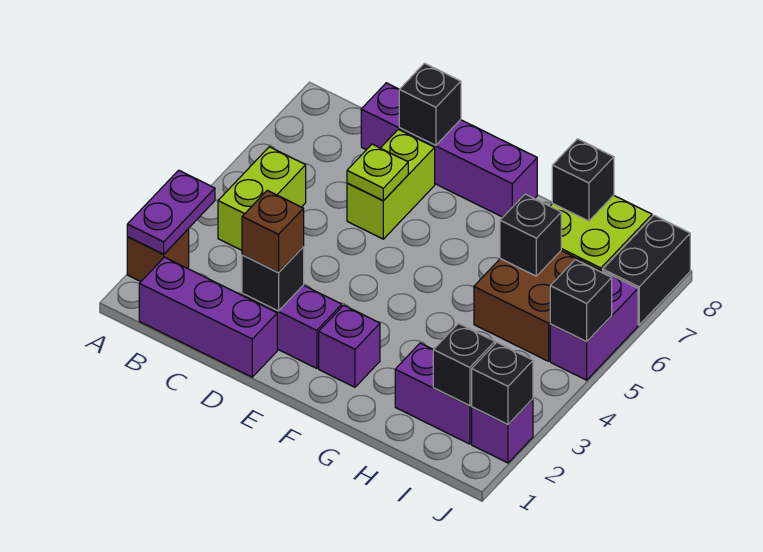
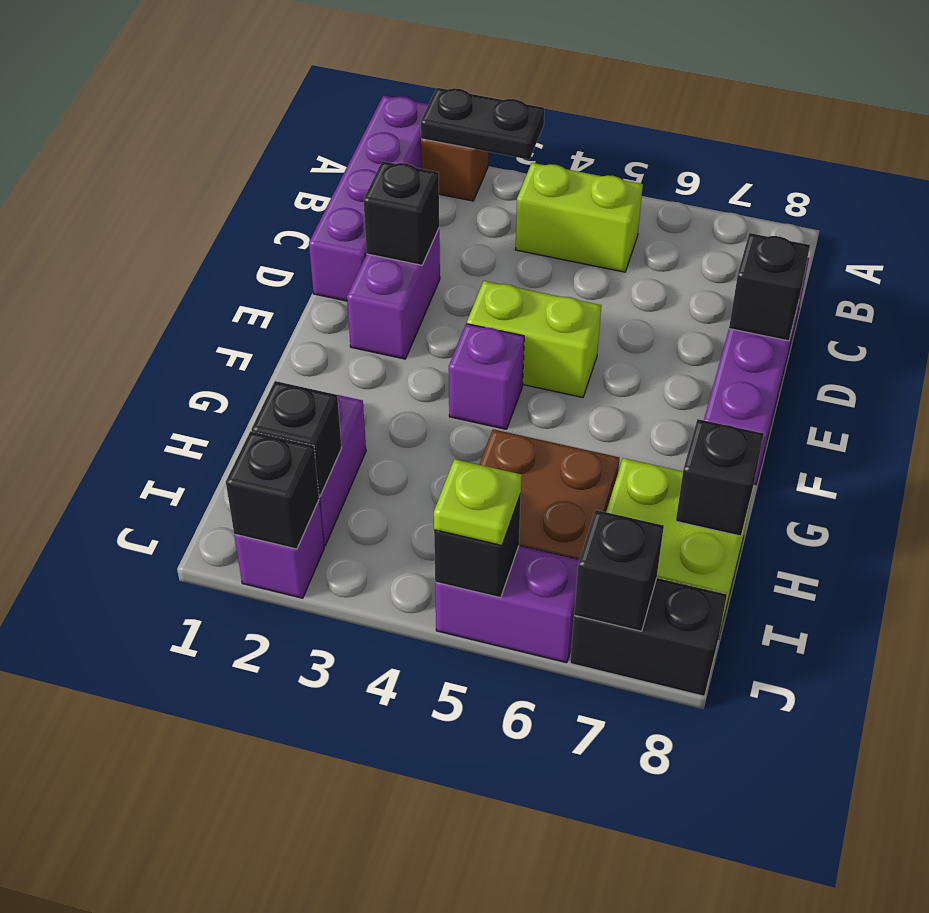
purple 1x2 plate [127,170,215,254] -> black 1x2 plate [421,88,544,160]
purple 1x3 brick [139,257,277,377] -> purple 1x4 brick [309,96,429,301]
brown 1x1 brick [242,190,304,273] -> none
lime 1x2 brick [347,129,435,239] -> lime 1x2 brick moved to [467,281,601,397]
lime 1x1 plate [347,144,408,201] -> lime 1x1 plate moved to [434,459,522,545]
purple 1x1 brick [319,305,380,387] -> purple 1x1 brick moved to [449,324,524,429]
black 1x1 brick [500,194,561,276] -> black 1x1 brick moved to [574,510,664,631]

